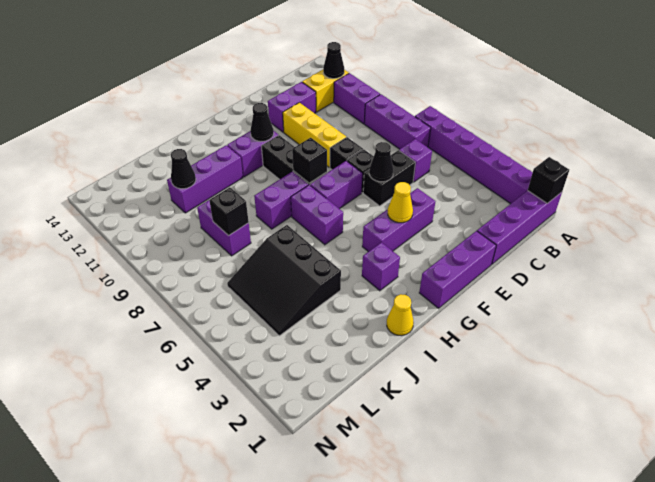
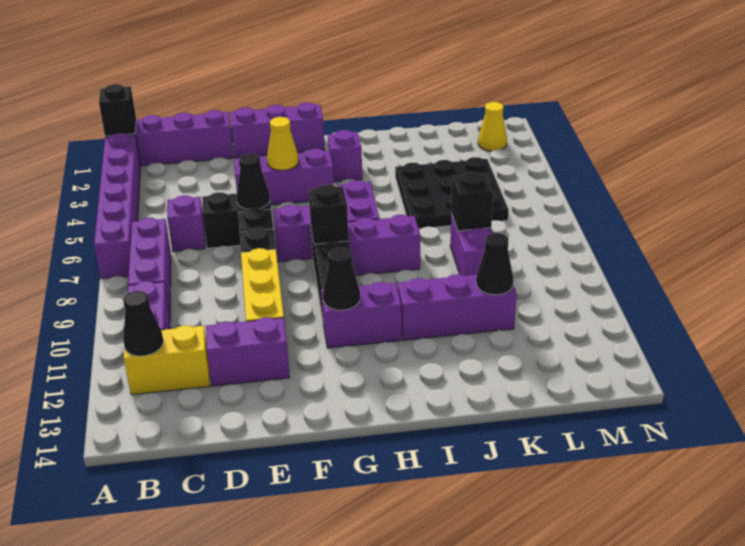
yellow 1x1 cone [387,294,414,336] -> yellow 1x1 cone moved to [478,102,507,151]
black 3x3 slope [227,225,341,336] -> black 3x3 plate [395,157,509,229]

